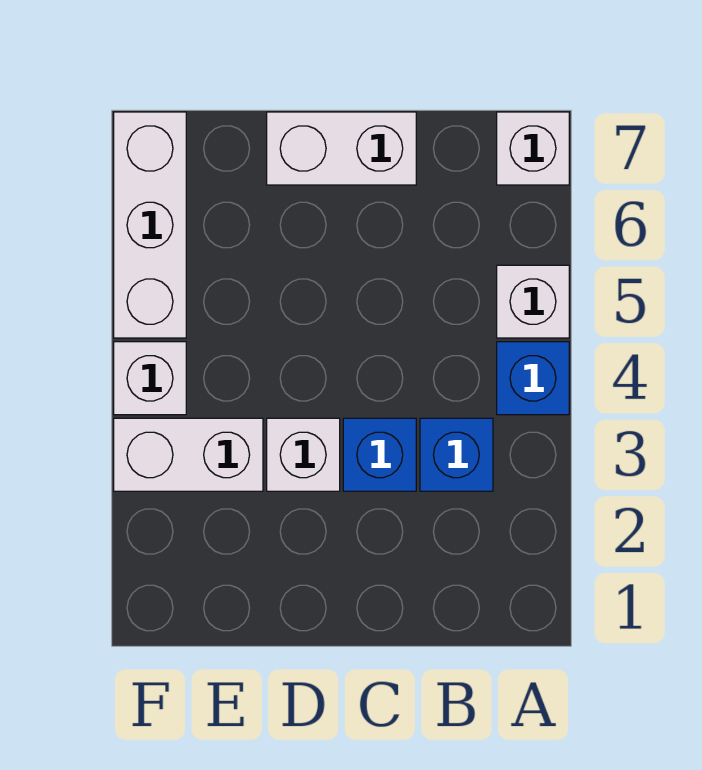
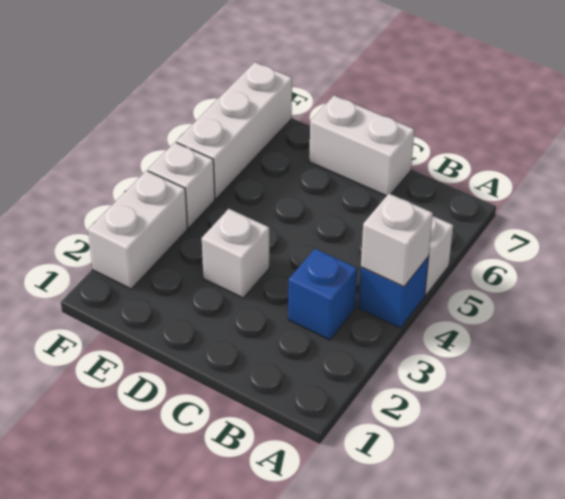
white 1x1 brick [497,112,569,185] -> white 1x1 brick moved to [361,194,433,287]
blue 1x1 brick [343,418,416,491] -> none
white 1x2 brick [114,418,263,491] -> white 1x2 brick turned to [88,171,187,289]

